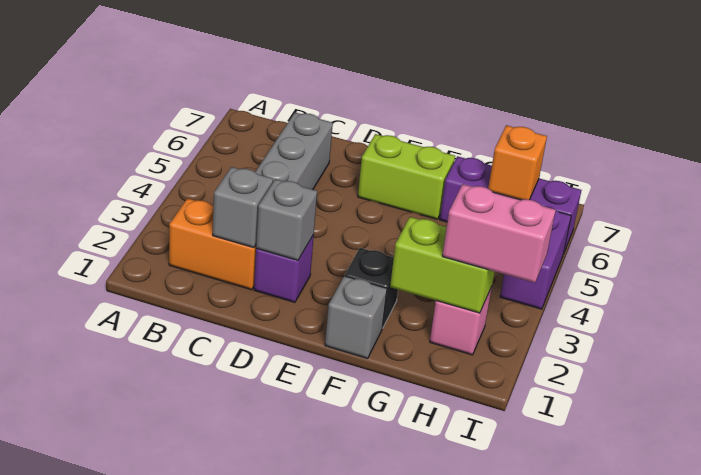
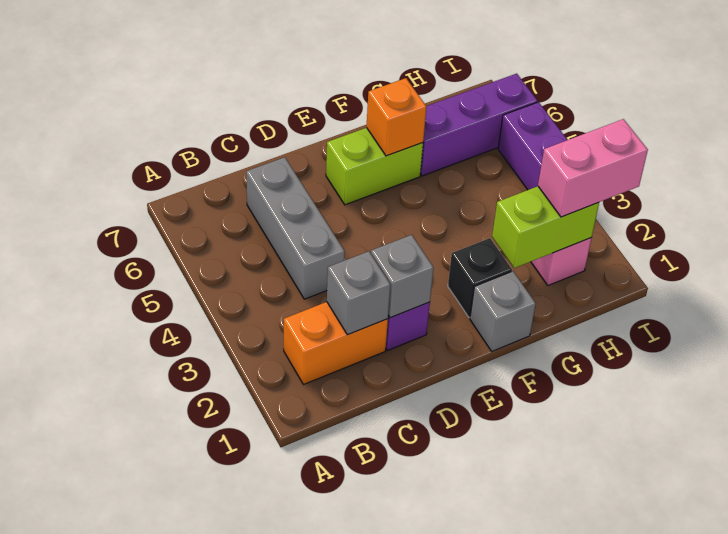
orange 1x1 brick [488,125,547,200] -> orange 1x1 brick moved to [366,78,427,156]

